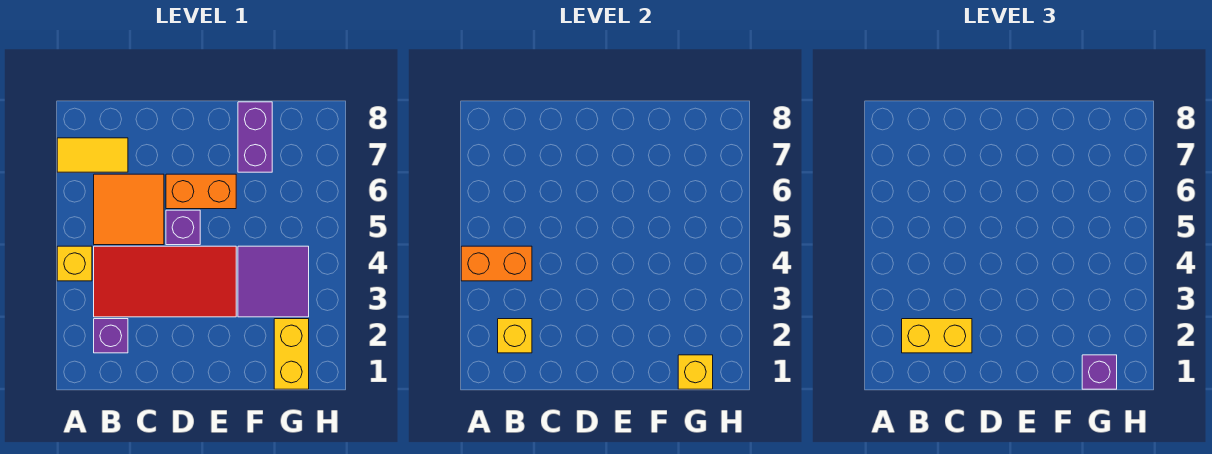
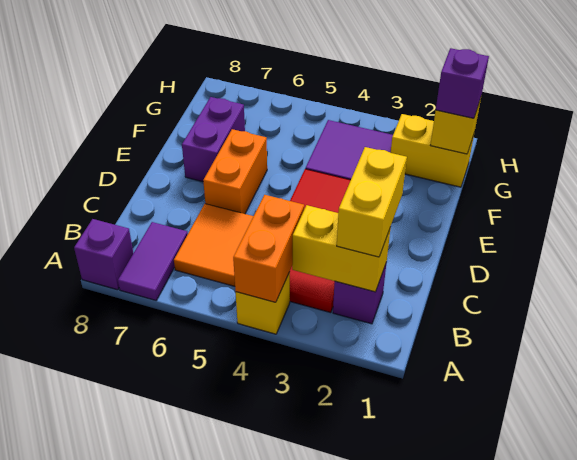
yellow 1x2 tile [57,138,128,172] -> purple 1x2 tile [118,222,188,300]
yellow 1x1 brick [498,319,532,353] -> yellow 1x2 brick [292,205,391,292]
purple 1x1 brick [166,210,200,245] -> purple 1x1 brick moved to [74,219,133,290]
purple 1x2 brick [238,102,272,172] -> purple 1x2 brick turned to [182,97,245,182]

